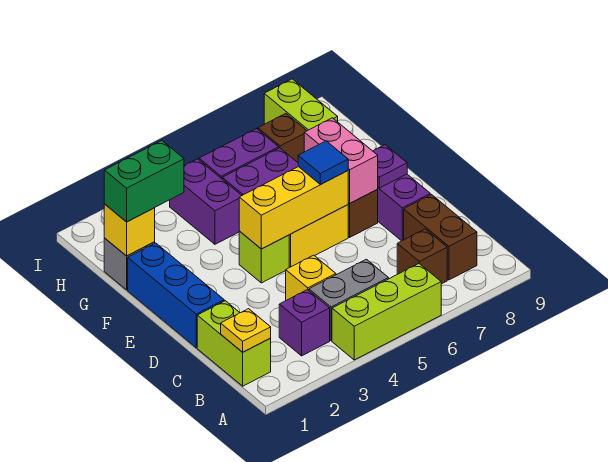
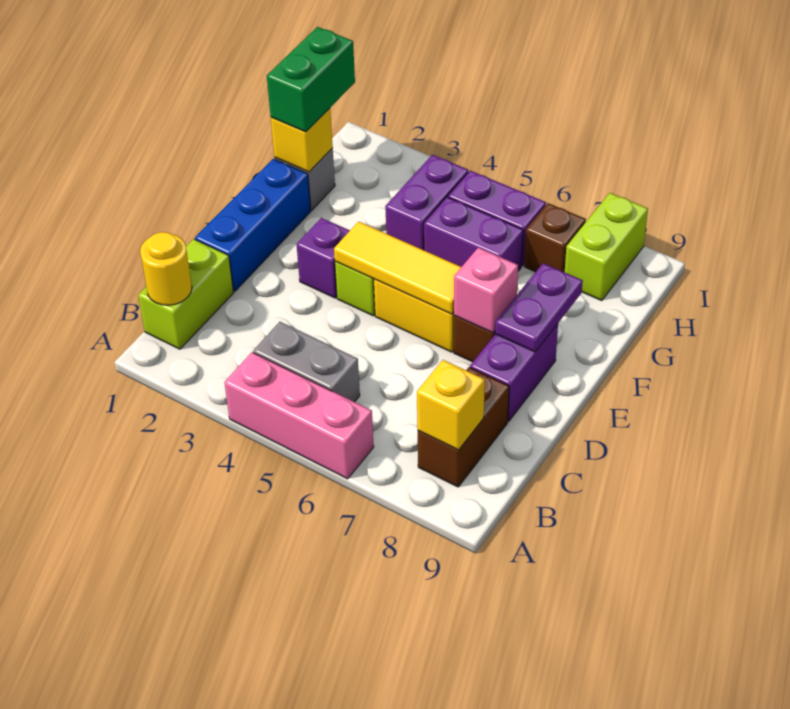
lime 1x3 brick [332,264,441,360] -> pink 1x3 brick [224,352,374,479]
yellow 1x1 plate [221,309,271,352] -> yellow 1x1 round brick [140,232,192,305]
purple 1x1 brick [279,290,330,356] -> purple 1x1 brick moved to [297,218,350,298]
brown 1x1 brick [397,229,447,284] -> none
yellow 1x1 brick [286,255,336,300] -> yellow 1x1 brick moved to [417,360,485,450]
yellow 1x3 brick [239,167,348,249] -> yellow 1x3 tile [334,222,461,314]
blue 1x1 tile [298,141,348,185] -> none
pink 1x2 brick [304,118,378,203] -> pink 1x1 brick [454,248,518,333]
purple 1x1 plate [373,145,407,188] -> purple 1x2 plate [495,263,583,352]
green 1x2 brick [104,141,184,222] -> green 1x2 brick turned to [267,27,355,132]

